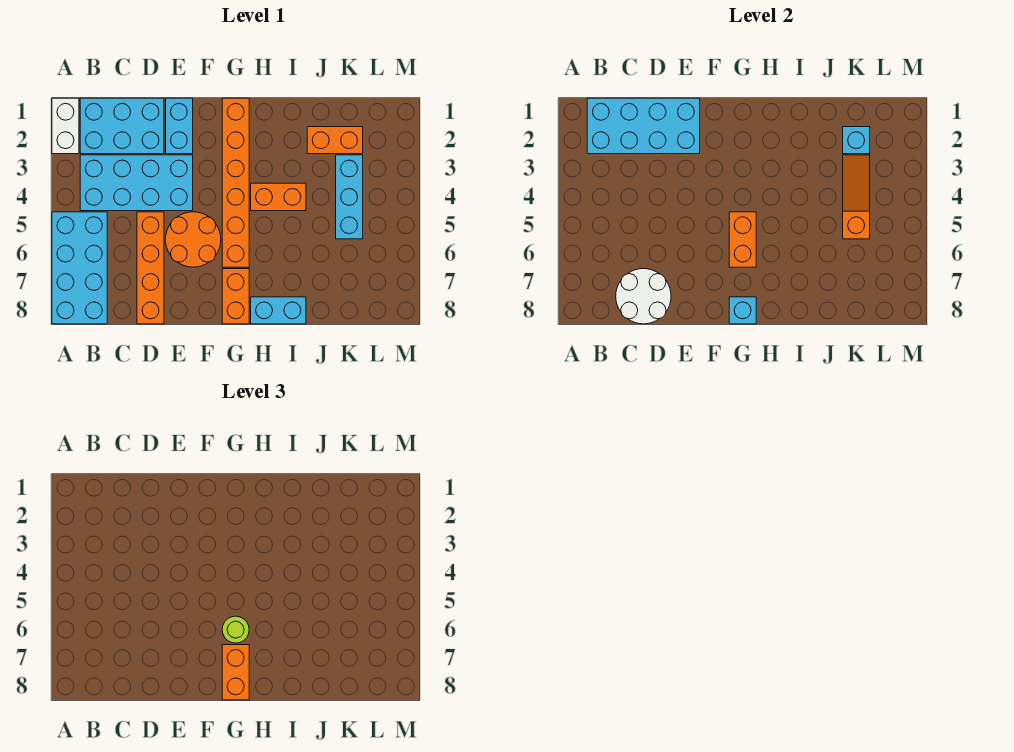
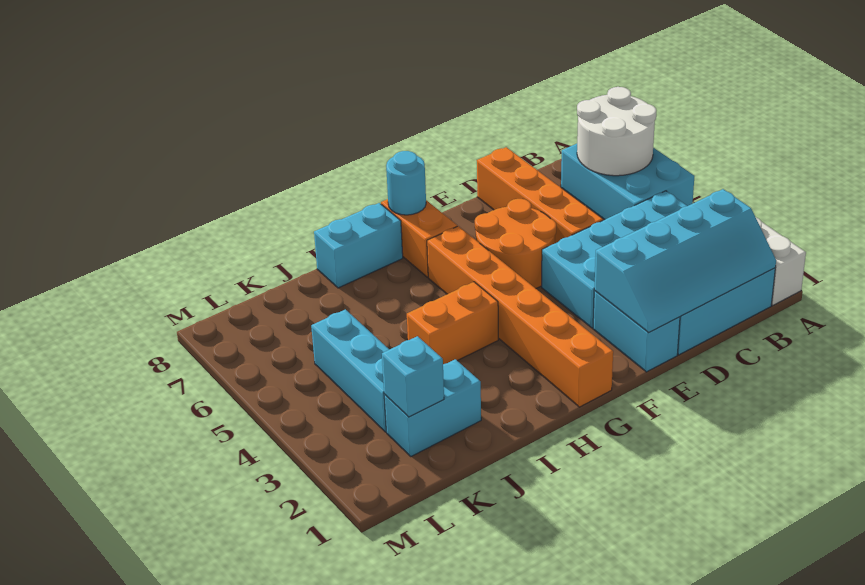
cyan 2x4 brick [52,212,107,324] -> cyan 2x3 brick [561,144,694,220]
cyan 2x4 brick [587,98,700,154] -> cyan 2x4 slope [594,189,776,333]
white 2x2 round brick [616,269,671,324] -> white 2x2 round brick moved to [577,87,656,176]
orange 1x2 brick [729,212,756,267] -> none
lime 1x1 round brick [222,616,249,643] -> none
orange 1x2 brick [222,645,249,700] -> none
cyan 1x1 brick [729,297,756,324] -> cyan 1x1 round brick [386,151,426,215]
orange 1x2 brick [307,127,363,154] -> cyan 1x2 brick [384,359,481,456]
orange 1x3 slope [843,155,870,239] -> none

